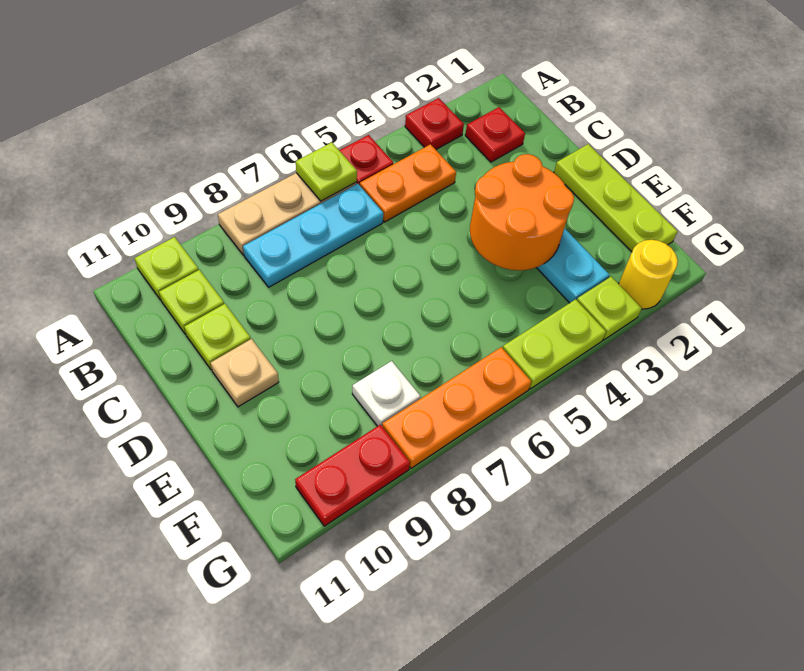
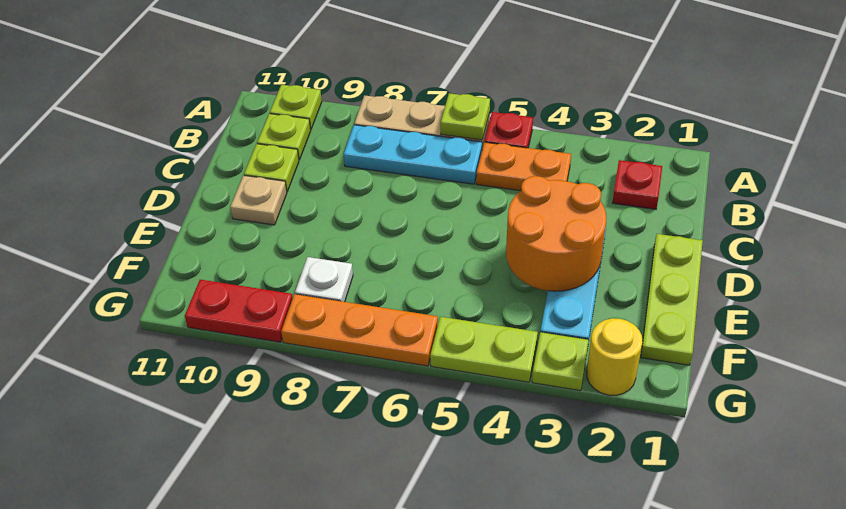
red 1x1 plate [405,98,464,149] -> none

